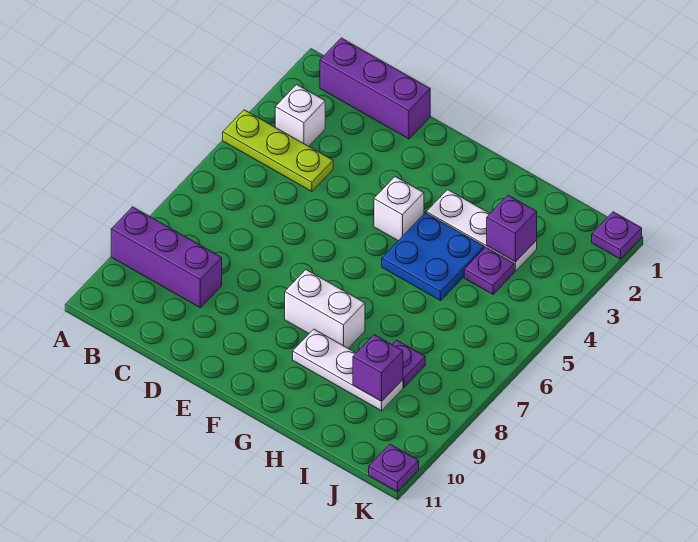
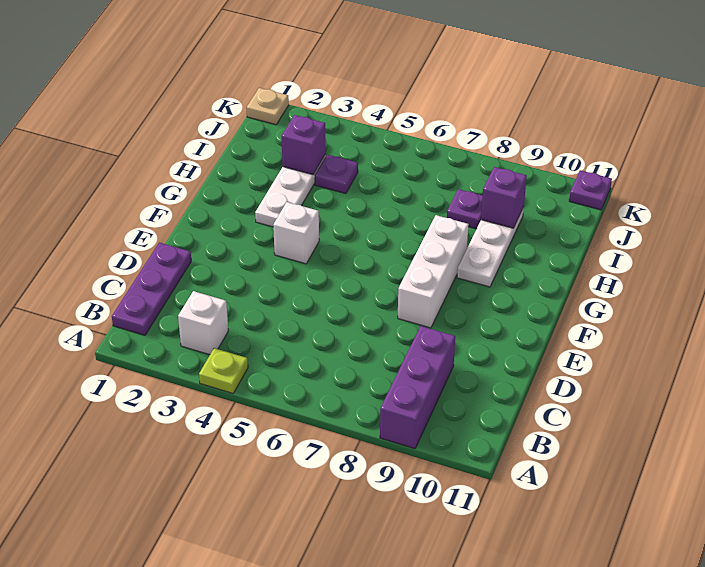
lime 1x3 plate [223,110,333,191] -> lime 1x1 plate [199,348,248,393]
purple 1x3 brick [320,38,430,139] -> purple 1x3 plate [112,243,191,335]
white 1x2 brick [285,270,365,348] -> white 1x3 brick [398,215,469,328]
blue 2x2 plate [382,213,484,301] -> none
purple 1x1 plate [592,212,642,259] -> tan 1x1 plate [246,88,289,125]

